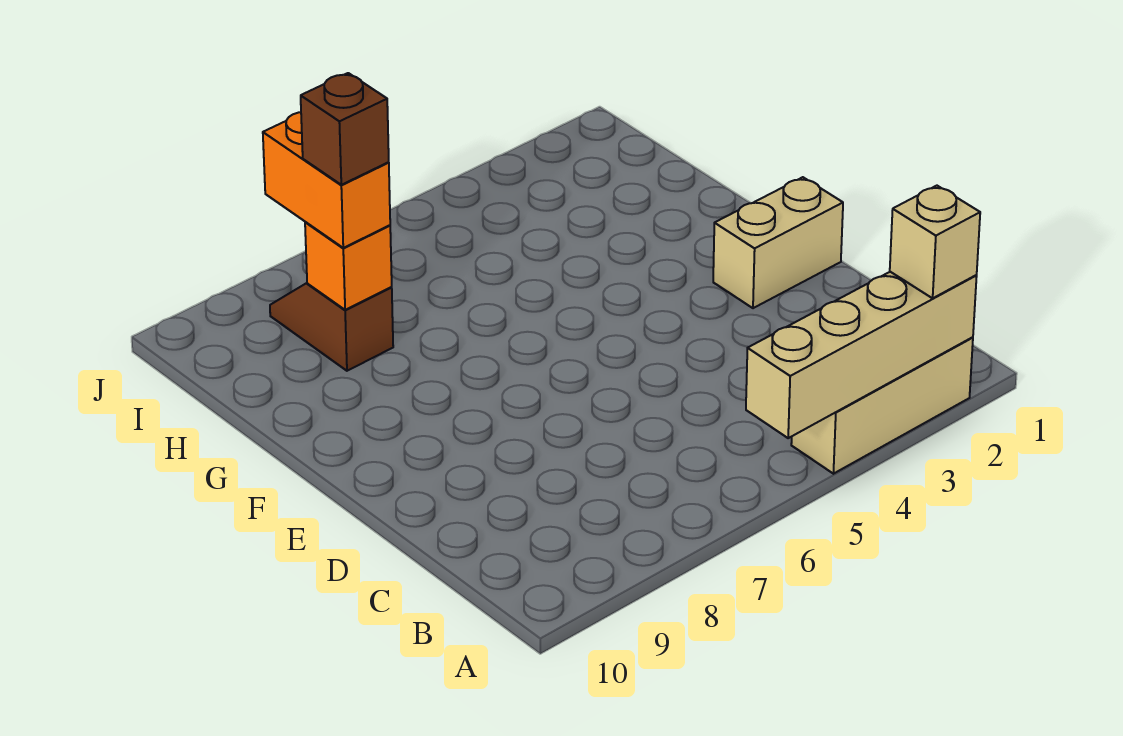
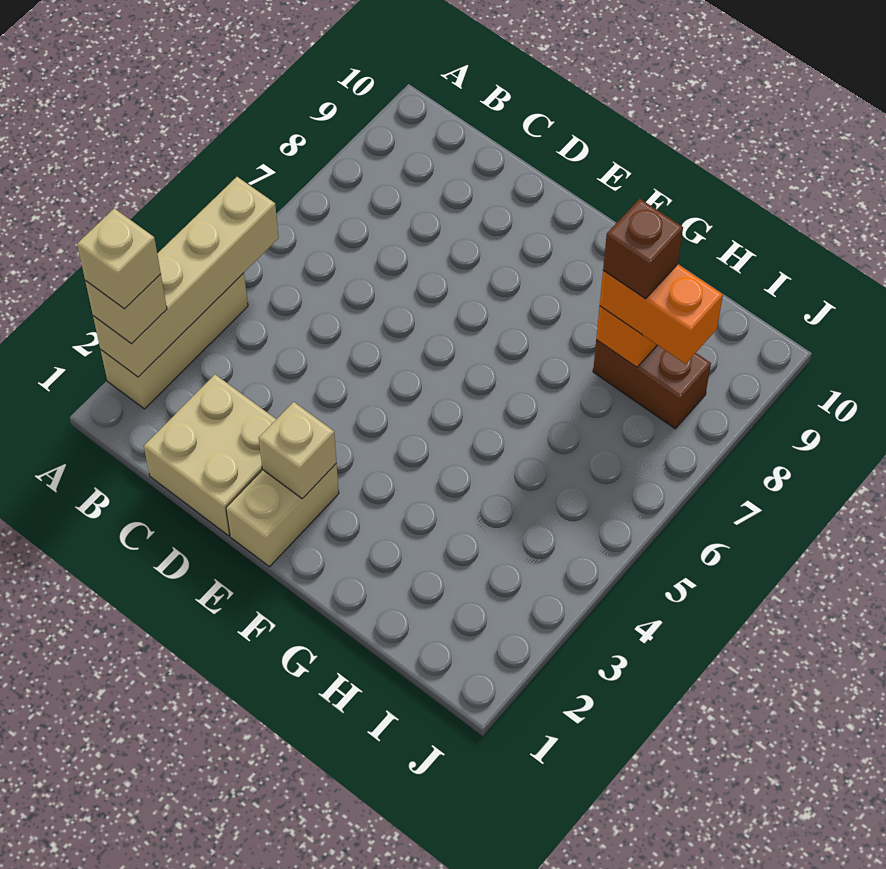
none -> tan 1x1 brick [77,208,161,309]
none -> tan 2x2 brick [144,375,276,536]
none -> tan 1x1 brick [259,402,337,499]
brown 1x2 slope [270,283,393,371] -> brown 1x2 brick [593,340,711,429]

